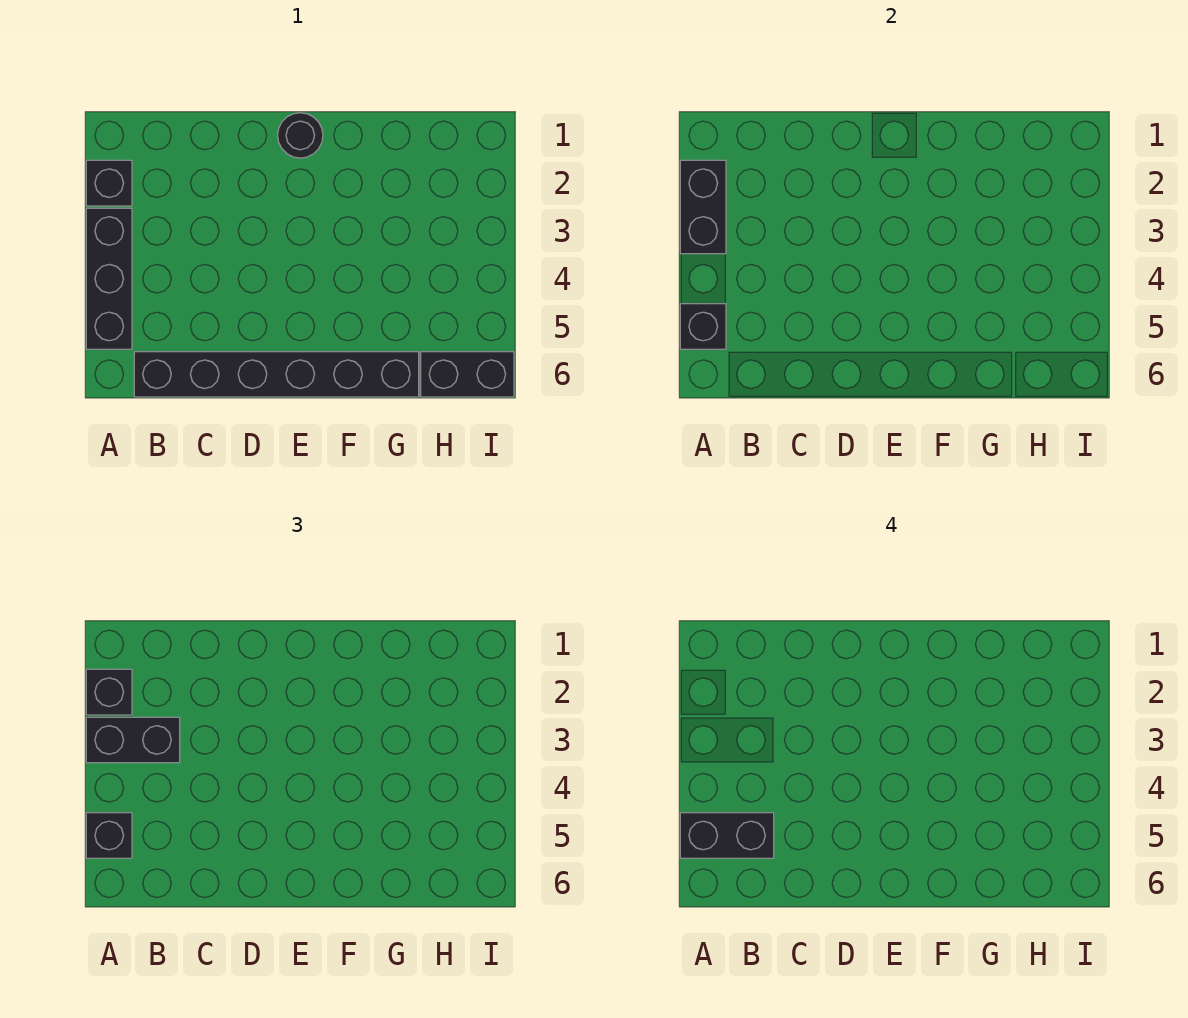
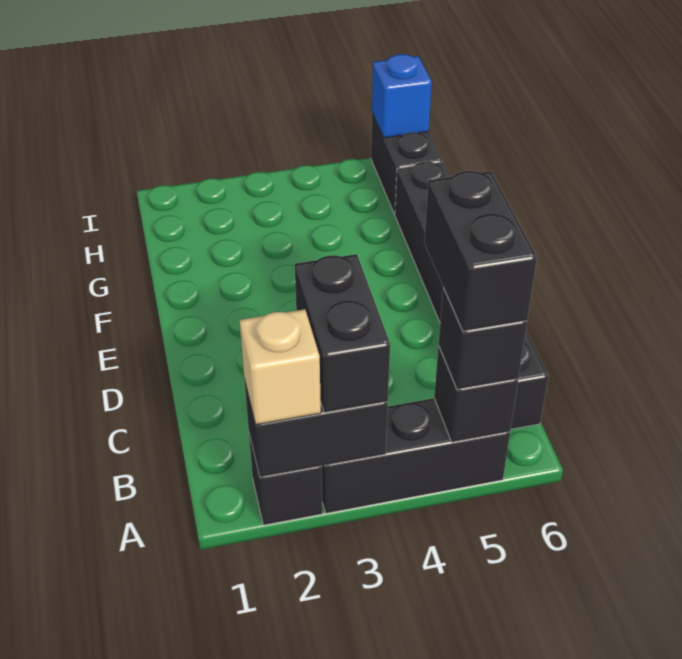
black 1x1 brick [86,669,132,715] -> tan 1x1 brick [239,309,321,425]
black 1x1 round brick [278,113,323,158] -> none
none -> blue 1x1 brick [372,54,432,138]

